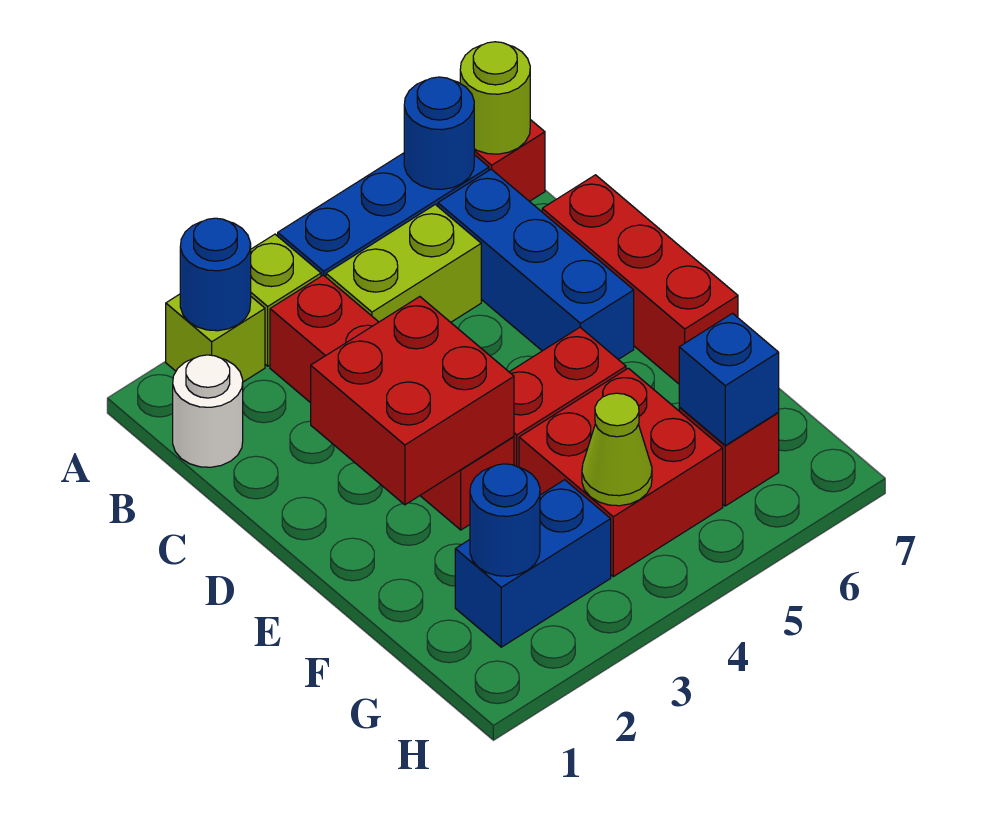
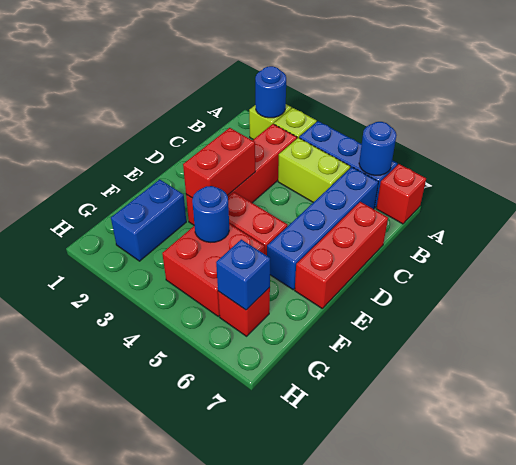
lime 1x1 round brick [460,42,530,154] -> none
white 1x1 round brick [173,355,243,467] -> none
blue 1x3 brick [438,169,634,359] -> blue 1x4 brick [267,167,378,290]
red 2x2 brick [311,297,514,505] -> red 1x2 brick [183,128,255,198]
blue 1x2 brick [455,480,611,647] -> blue 1x2 brick turned to [111,180,186,261]
blue 1x1 round brick [470,464,540,576] -> blue 1x1 round brick moved to [192,186,229,242]
lime 1x1 cone [582,393,652,506] -> none

